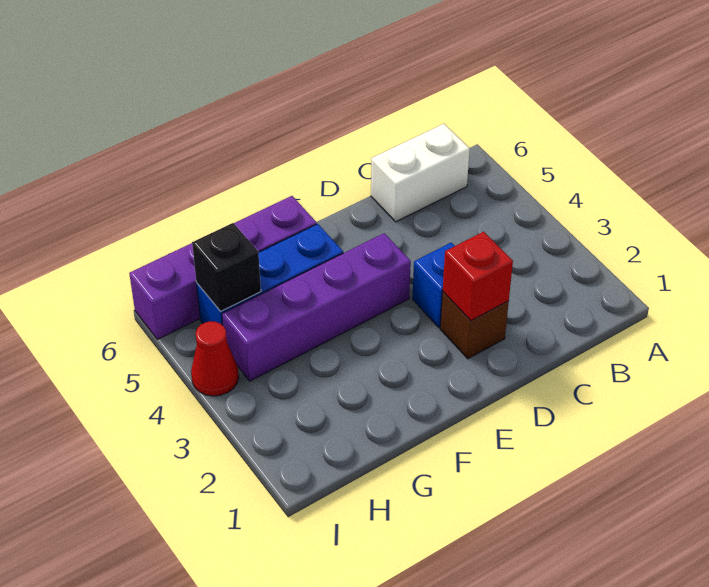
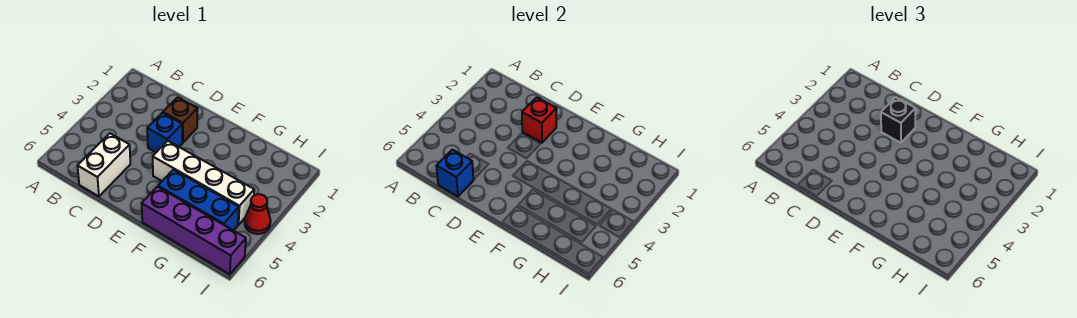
white 1x2 brick [371,124,470,222] -> white 1x2 brick turned to [77,133,130,196]
none -> blue 1x1 brick [436,150,473,196]
purple 1x4 brick [222,233,411,381] -> white 1x4 brick [153,141,254,225]
black 1x1 brick [192,223,261,311] -> black 1x1 brick moved to [881,97,916,143]

